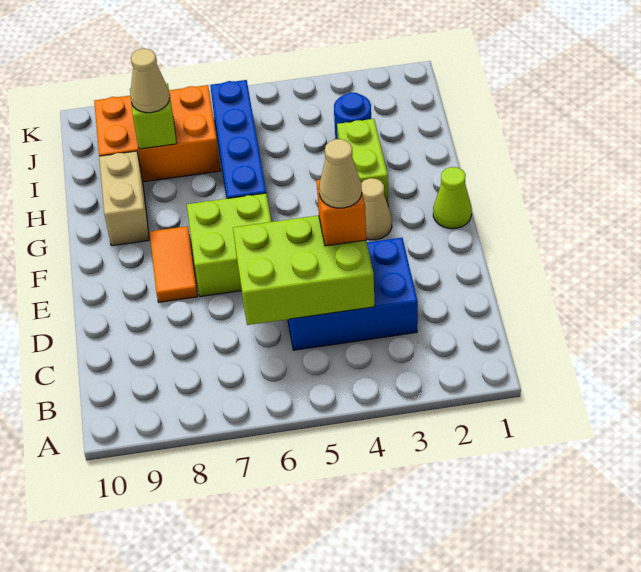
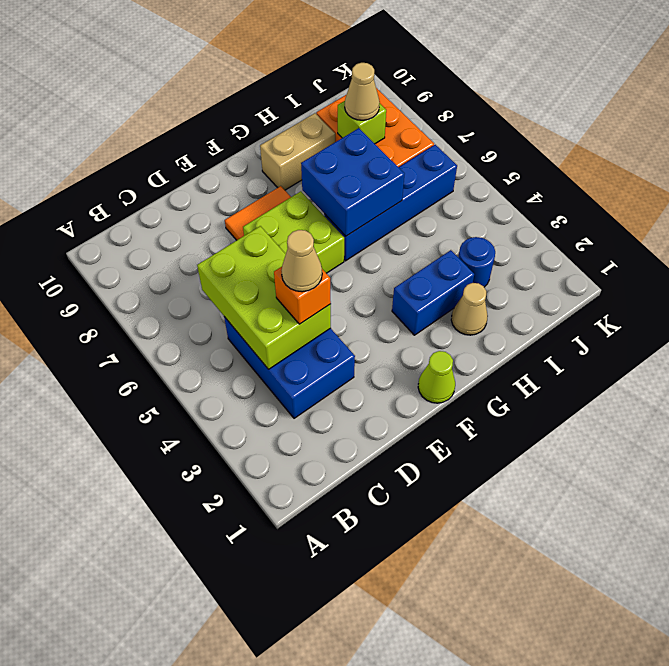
tan 1x1 cone [361,178,392,240] -> tan 1x1 cone moved to [451,283,488,335]
lime 1x2 brick [337,119,388,205] -> blue 1x2 brick [392,250,474,335]
none -> blue 2x2 brick [301,128,404,236]

